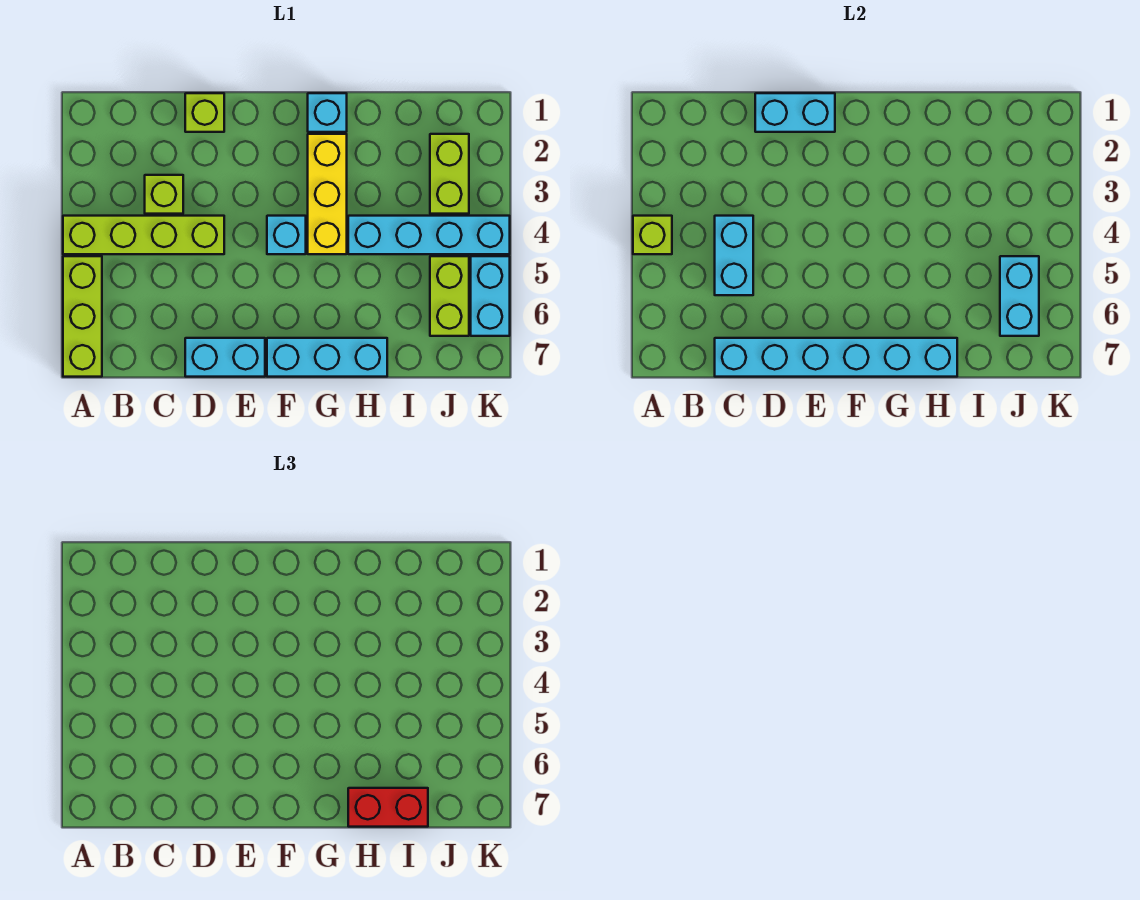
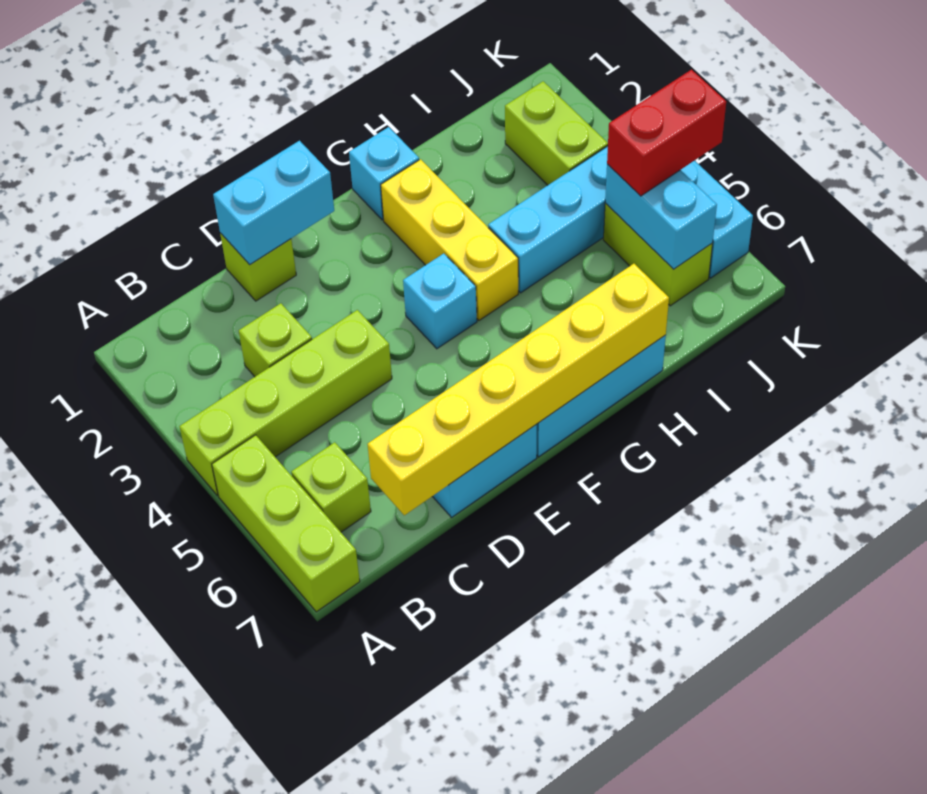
lime 1x1 brick [633,216,672,254] -> lime 1x1 brick moved to [291,442,371,532]
cyan 1x2 brick [715,216,753,295] -> none
cyan 1x6 brick [715,338,957,377] -> yellow 1x6 brick [368,264,669,515]
red 1x2 brick [348,788,428,827] -> red 1x2 brick moved to [607,70,726,196]

